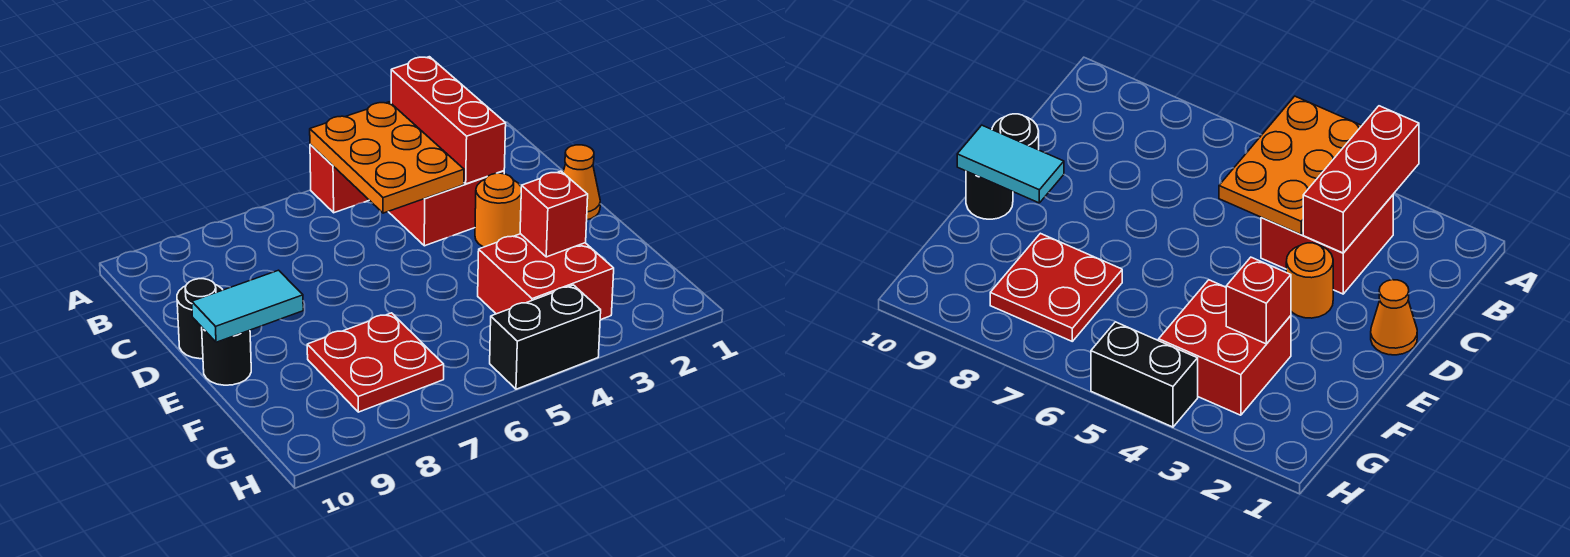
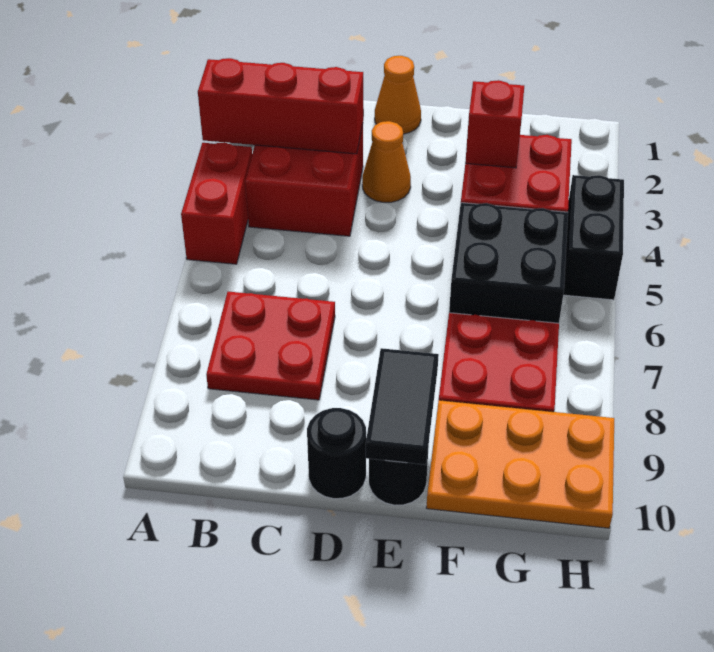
orange 2x3 plate [310,102,464,213] -> orange 2x3 plate moved to [426,400,614,528]
none -> red 2x2 plate [206,292,335,400]
orange 1x1 round brick [475,173,521,247] -> orange 1x1 cone [362,121,411,202]
cyan 1x2 tile [192,270,303,342] -> black 1x2 tile [366,348,439,465]
none -> black 2x2 brick [449,203,568,323]

